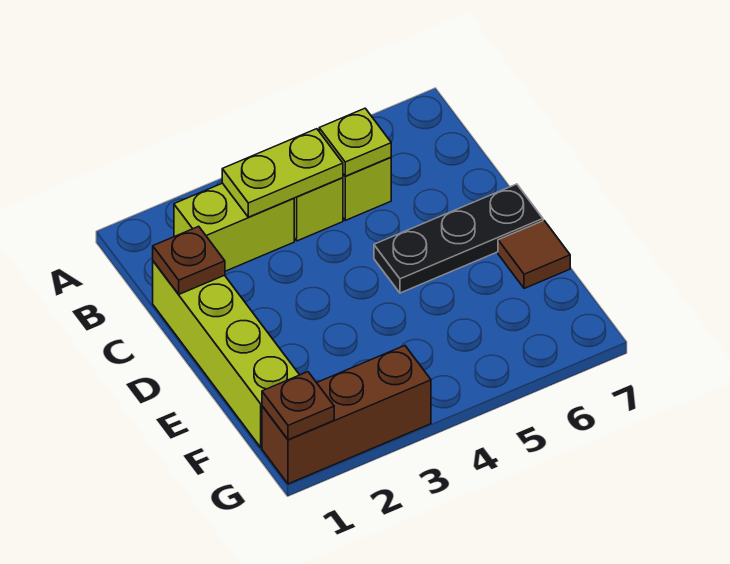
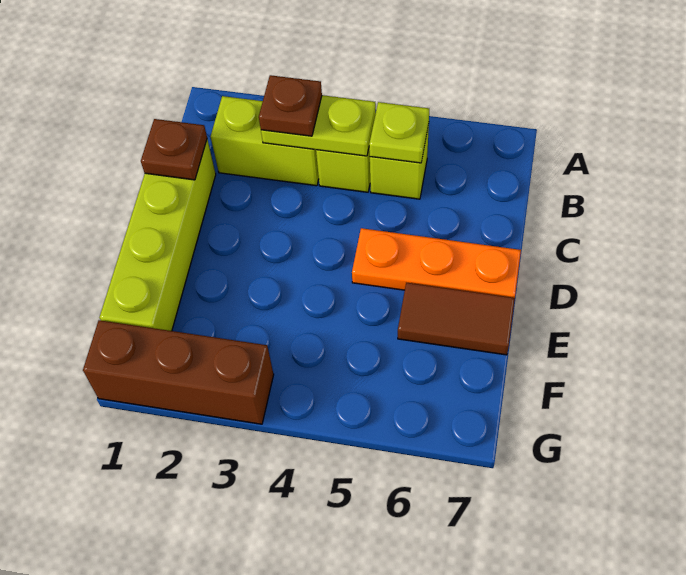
black 1x3 plate [374,184,543,293] -> orange 1x3 plate [352,228,521,298]
brown 1x1 tile [498,221,570,288] -> brown 1x2 tile [398,283,515,355]
brown 1x1 plate [262,372,334,440] -> brown 1x1 plate moved to [259,75,322,136]

